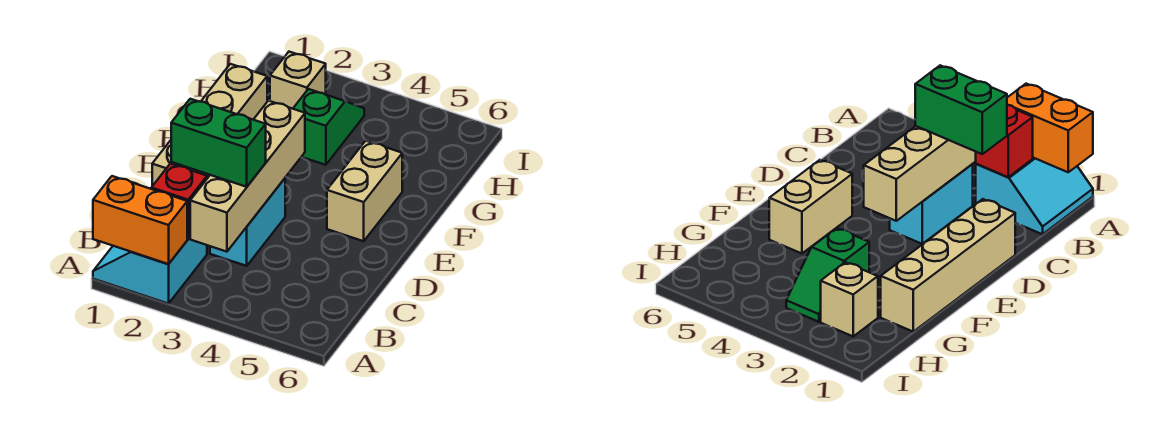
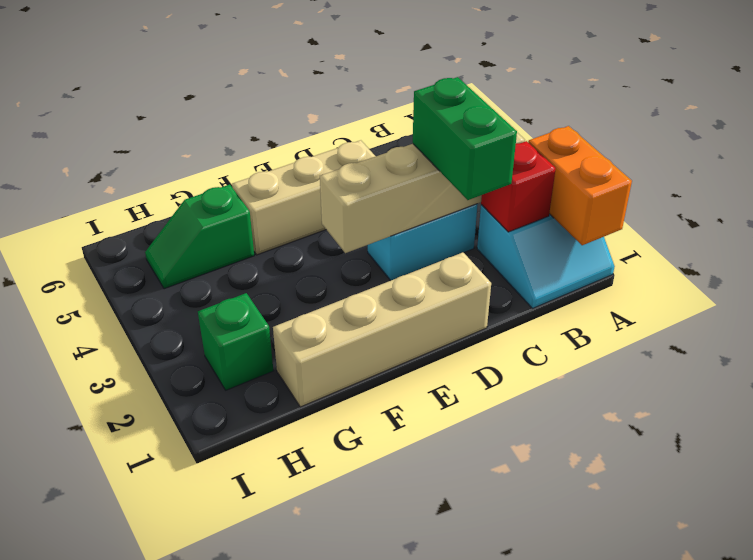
tan 1x2 brick [327,141,402,241] -> tan 1x3 brick [232,140,376,255]
green 1x2 slope [293,89,364,165] -> green 1x2 slope moved to [145,184,254,289]
tan 1x1 brick [270,52,326,109] -> green 1x1 brick [198,293,273,390]

